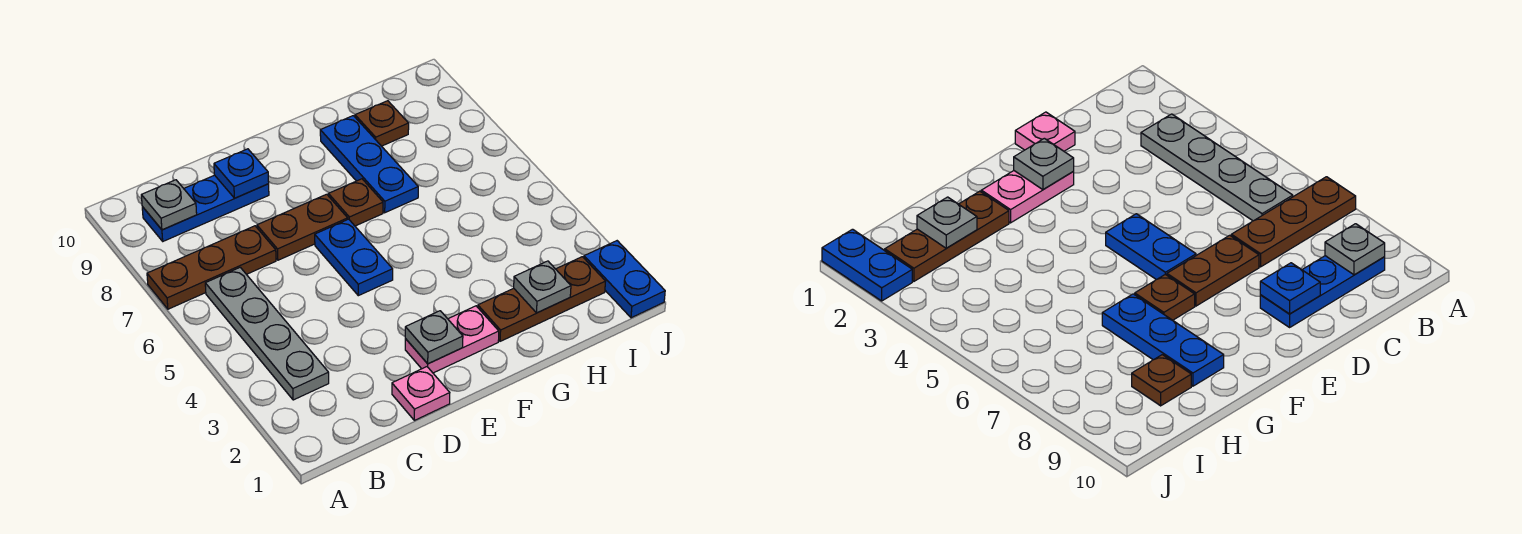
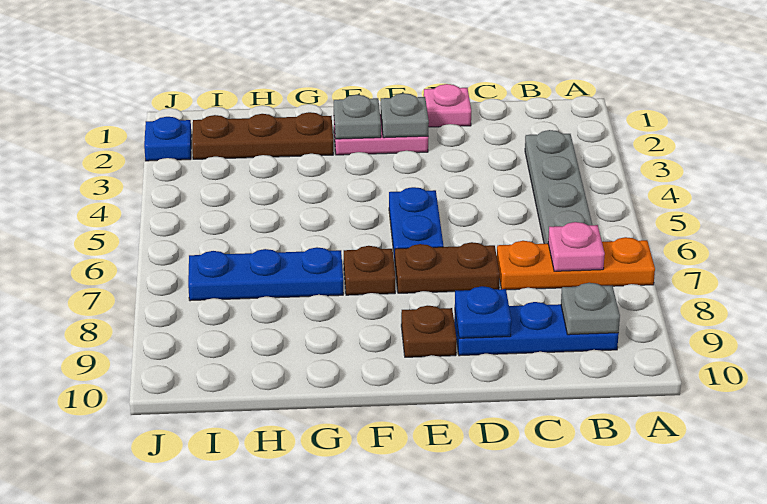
brown 1x3 plate [147,226,276,309] -> orange 1x3 plate [497,237,655,290]
none -> pink 1x1 plate [548,222,605,271]
blue 1x3 plate [320,116,418,213] -> blue 1x3 plate turned to [188,247,343,301]
grey 1x1 plate [514,261,571,313] -> grey 1x1 plate moved to [334,95,381,139]
brown 1x1 plate [355,101,409,146] -> brown 1x1 plate moved to [401,306,456,357]
blue 1x2 plate [584,241,665,318] -> blue 1x1 plate [144,117,192,161]

